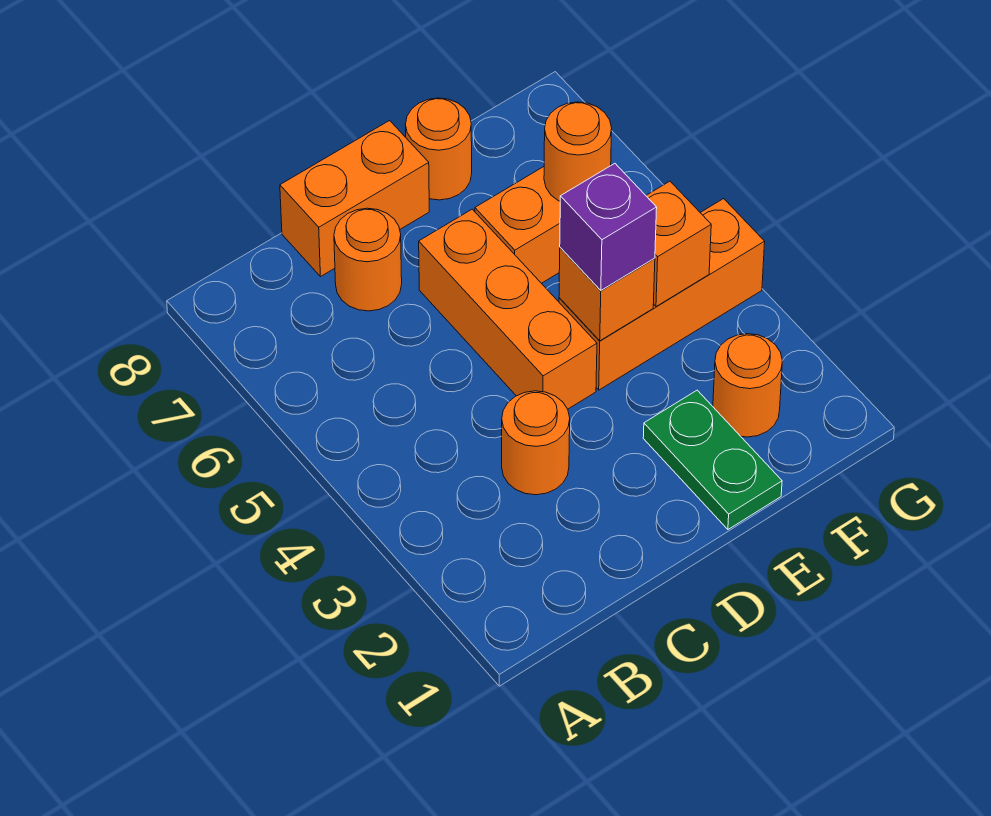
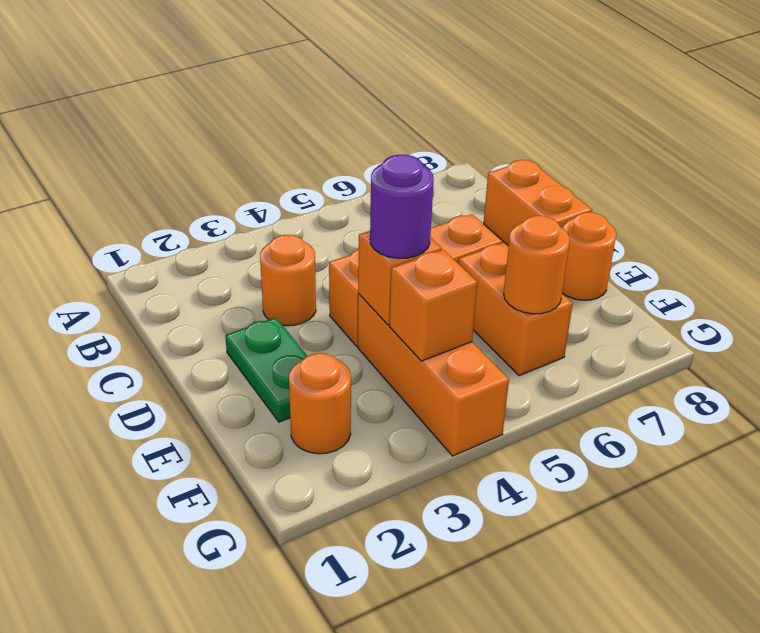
orange 1x1 round brick [334,208,402,311] -> none
green 1x2 plate [643,390,782,529] -> green 1x2 plate turned to [225,317,307,422]
purple 1x1 brick [560,164,657,290] -> purple 1x1 round brick [370,155,434,258]

